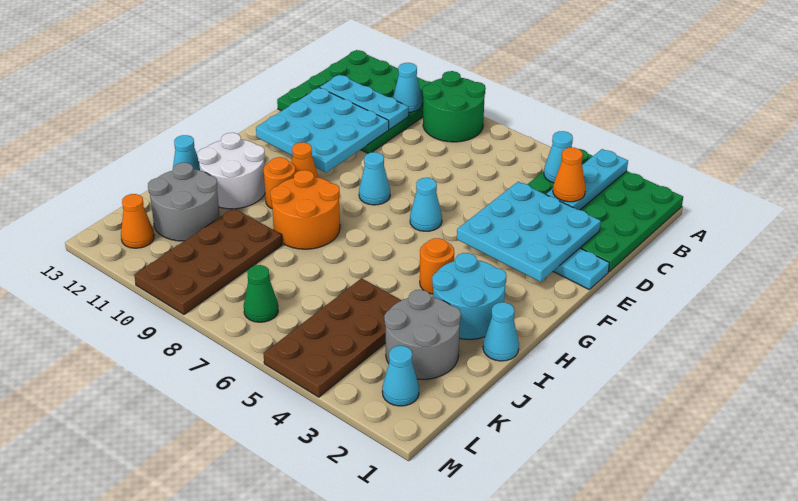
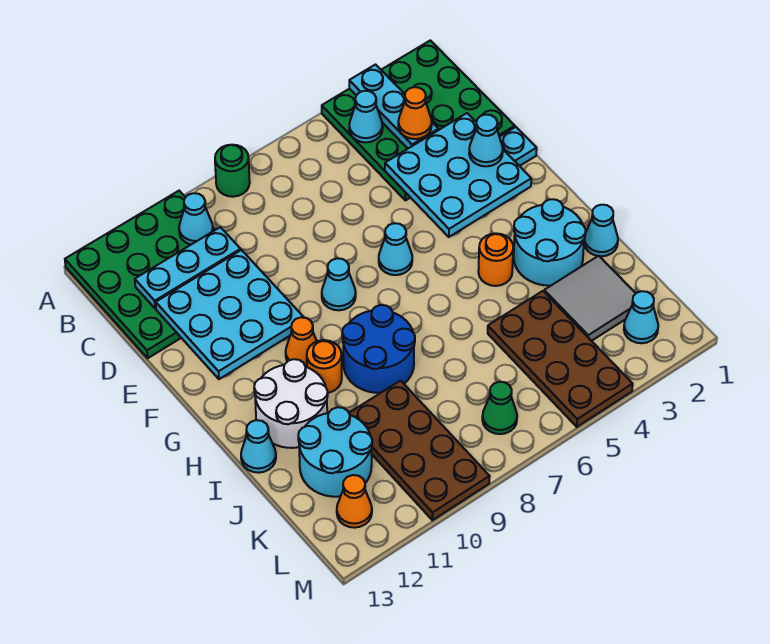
green 2x2 round brick [423,71,486,142] -> green 1x1 round brick [215,145,250,197]
none -> cyan 1x1 cone [469,115,503,166]
orange 2x2 round brick [270,170,340,249] -> blue 2x2 round brick [342,305,415,393]
grey 2x2 round brick [384,290,461,379] -> grey 2x2 tile [544,256,636,341]
grey 2x2 round brick [148,162,220,241] -> cyan 2x2 round brick [298,407,372,497]

